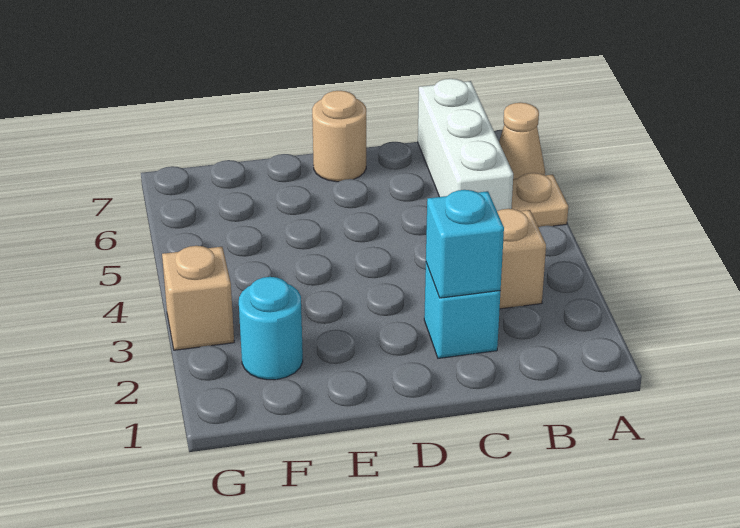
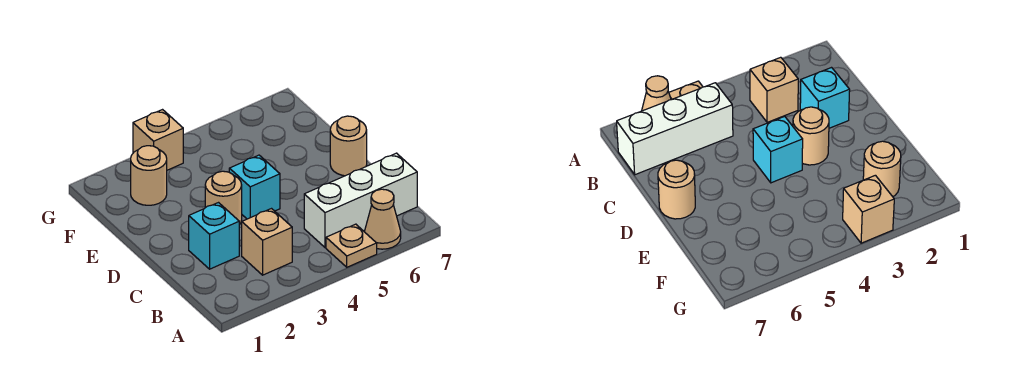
cyan 1x1 brick [426,190,504,298] -> cyan 1x1 brick moved to [229,155,280,219]
none -> tan 1x1 round brick [205,171,242,225]
cyan 1x1 round brick [239,277,303,380] -> tan 1x1 round brick [131,146,167,205]

